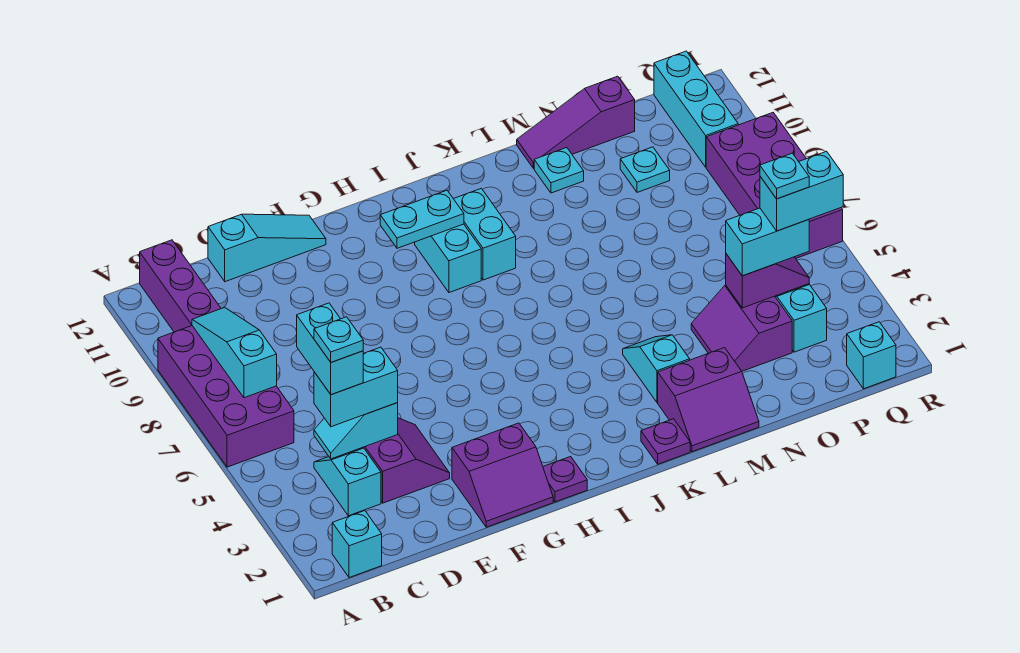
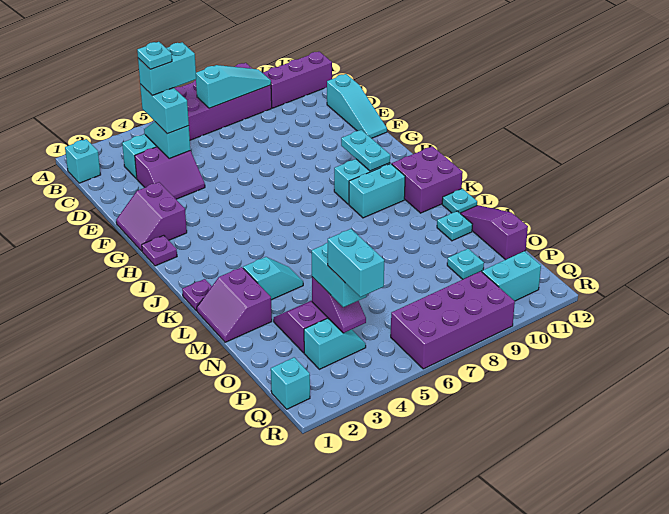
none -> purple 2x2 brick [392,146,463,213]
cyan 1x1 plate [760,153,809,199] -> cyan 1x1 plate moved to [442,189,477,213]
cyan 1x3 brick [654,51,738,167] -> cyan 1x2 brick [482,251,541,301]

